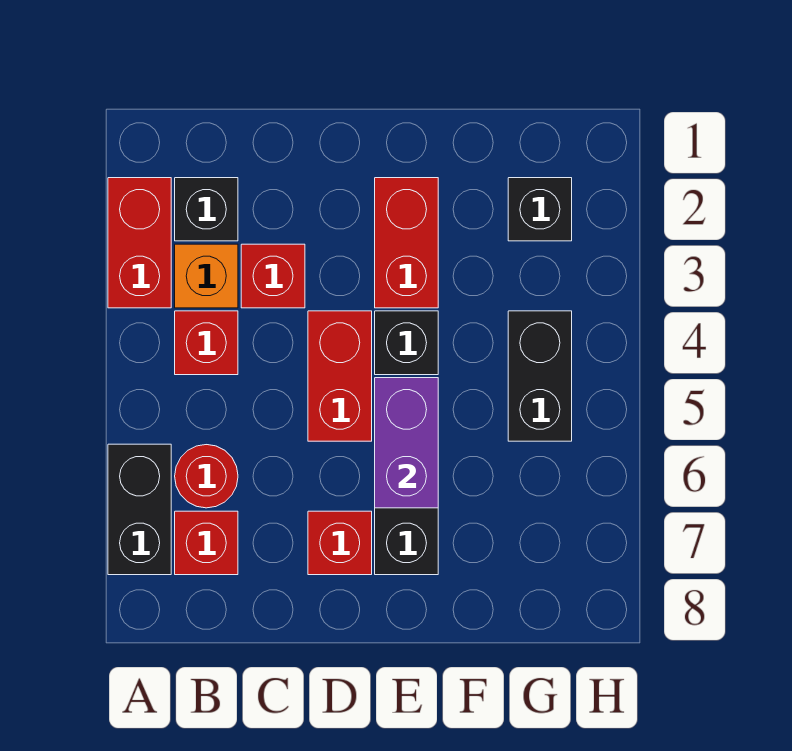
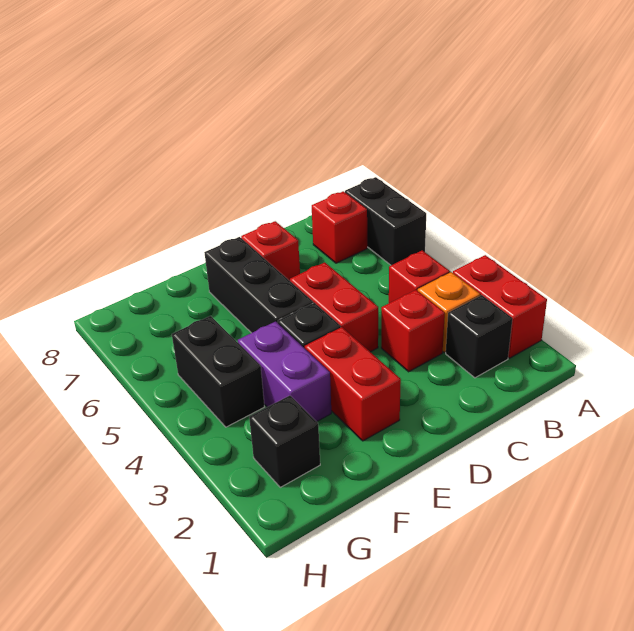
red 1x1 round brick [175,445,238,508] -> none
purple 1x2 brick [375,378,438,508] -> purple 1x2 brick moved to [238,322,331,422]

